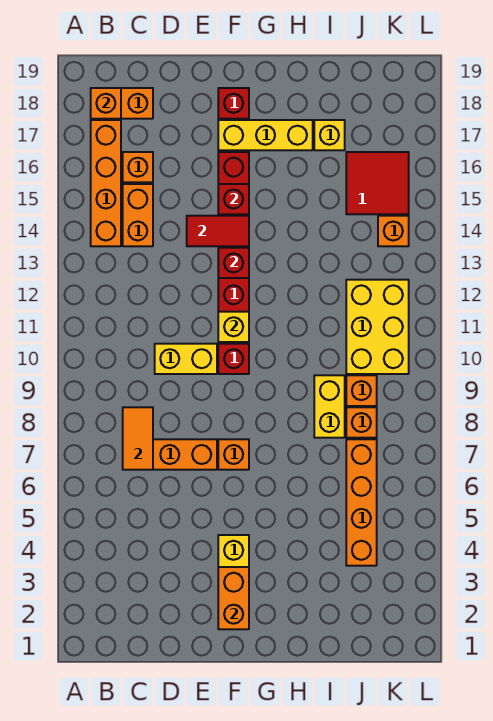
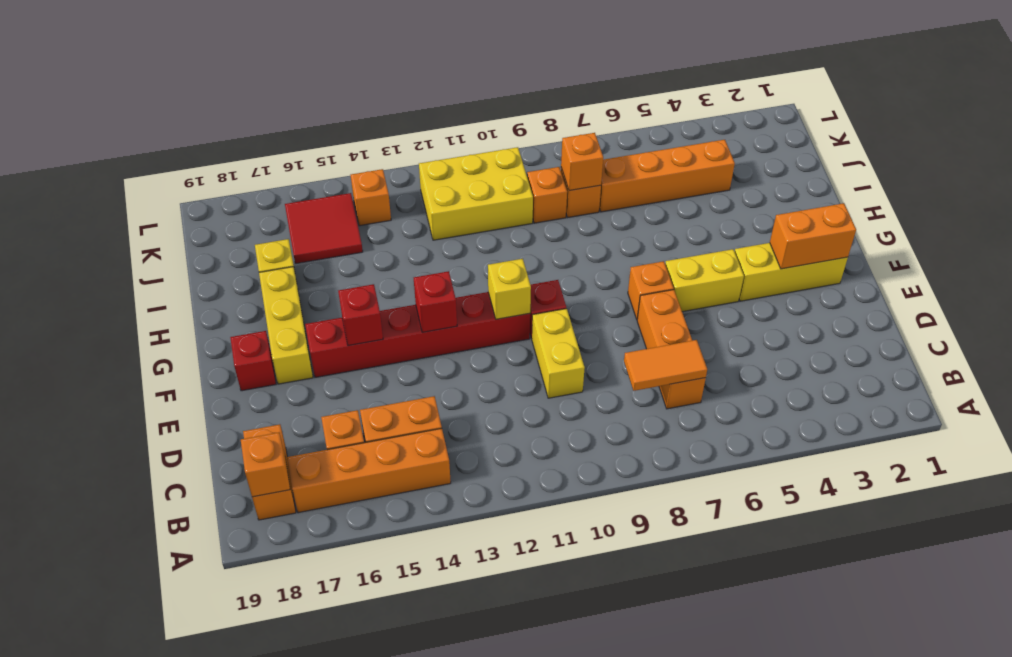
red 1x2 tile [187,216,249,246] -> none
yellow 1x2 brick [314,375,345,438] -> yellow 1x2 brick moved to [665,249,744,312]
none -> orange 1x1 brick [561,133,603,191]

